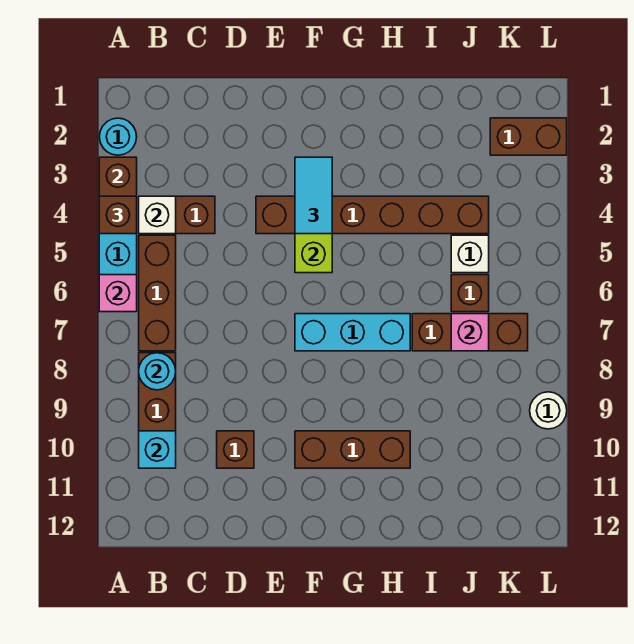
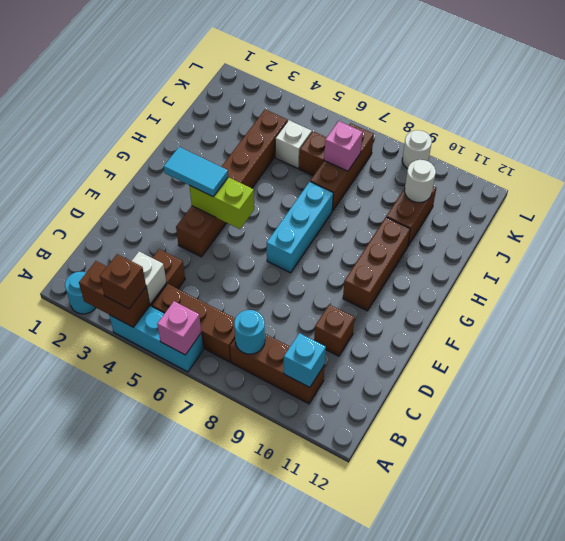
none -> white 1x1 round brick [405,160,436,203]
brown 1x2 brick [490,118,567,155] -> brown 1x2 brick moved to [386,186,436,246]

